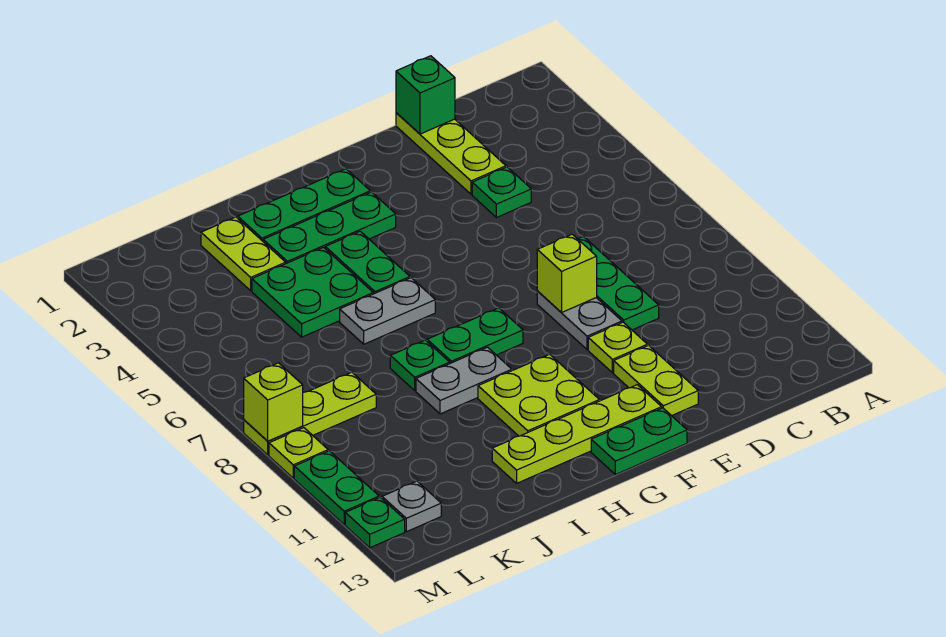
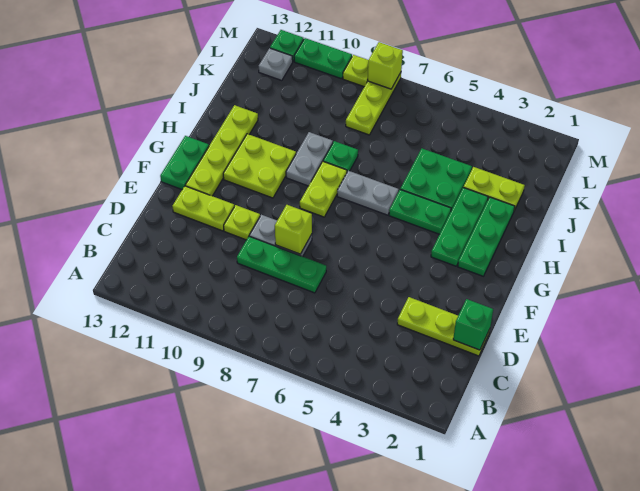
green 1x1 plate [472,167,531,218] -> none
green 1x2 plate [427,308,523,363] -> lime 1x2 plate [300,162,347,217]
grey 1x2 plate [340,278,435,344] -> grey 1x2 plate turned to [337,171,399,215]

